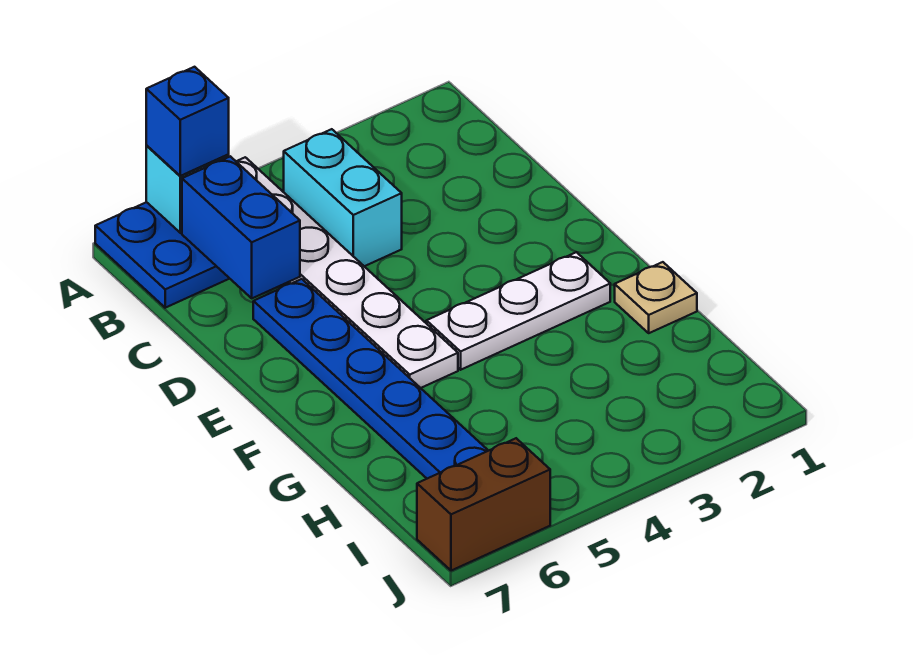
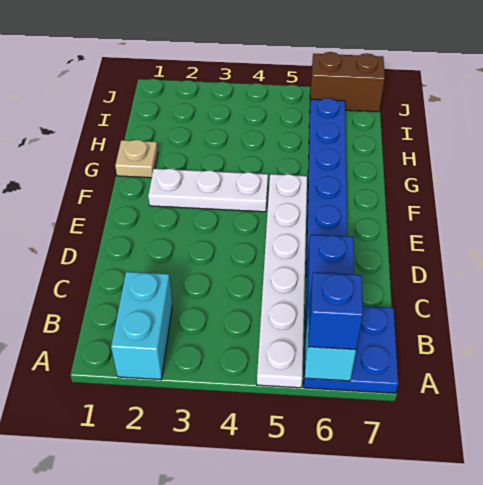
cyan 1x2 brick [284,129,402,266] -> cyan 1x2 brick moved to [111,272,172,380]

